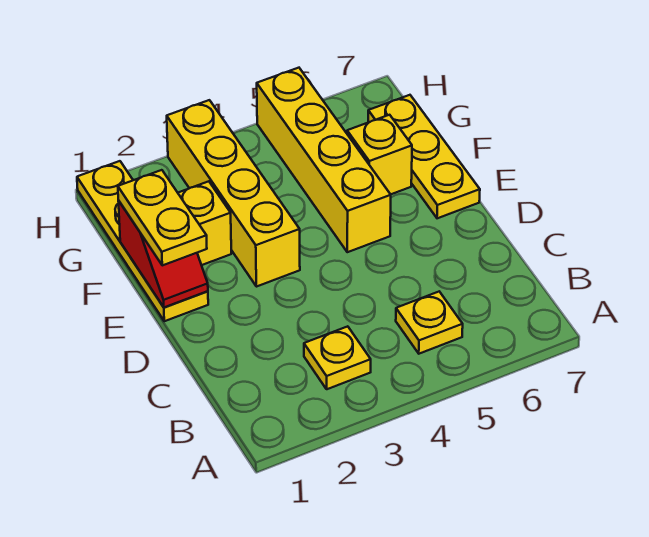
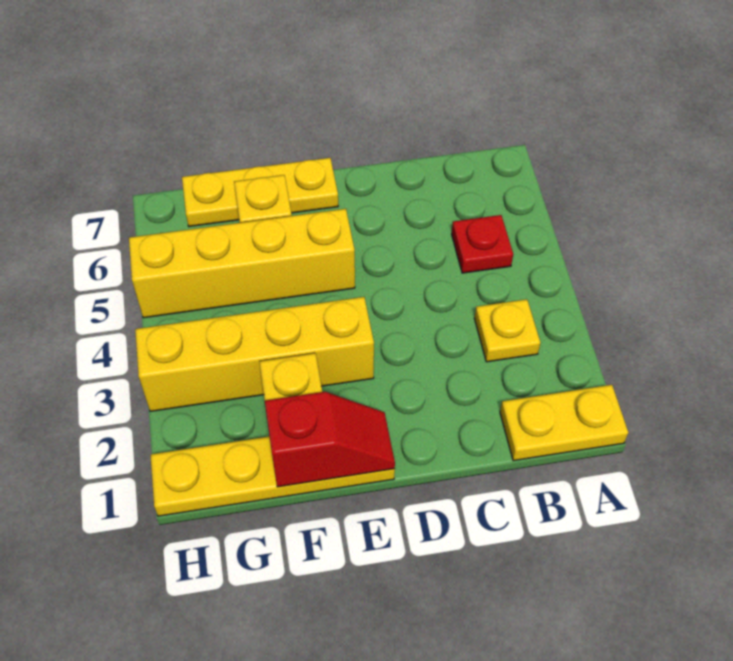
yellow 1x1 plate [396,292,463,354] -> red 1x1 plate [452,215,513,273]
yellow 1x2 plate [118,170,207,265] -> yellow 1x2 plate moved to [500,385,628,461]

